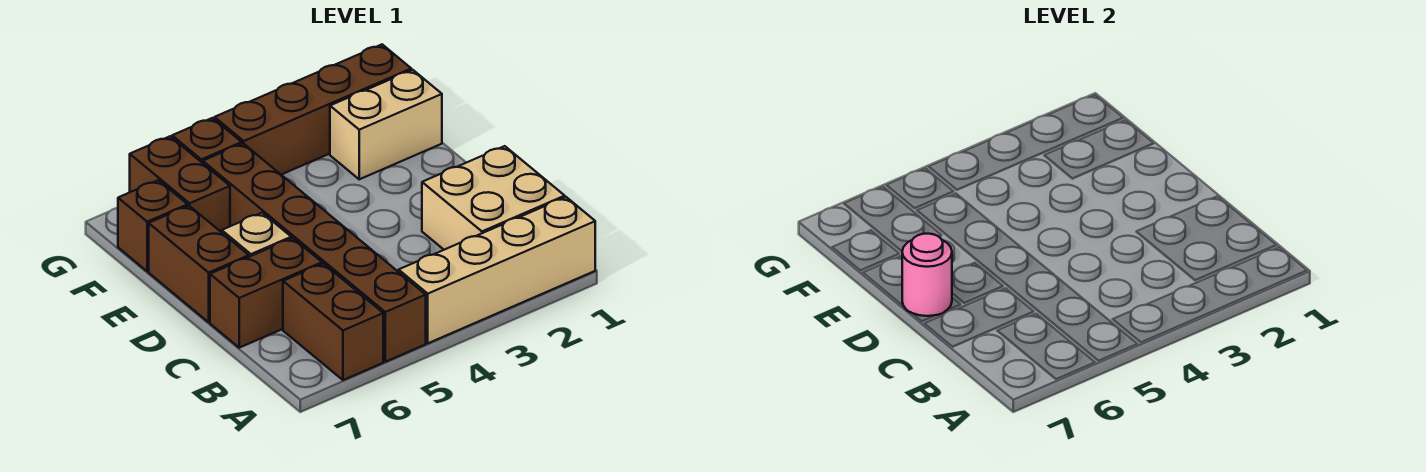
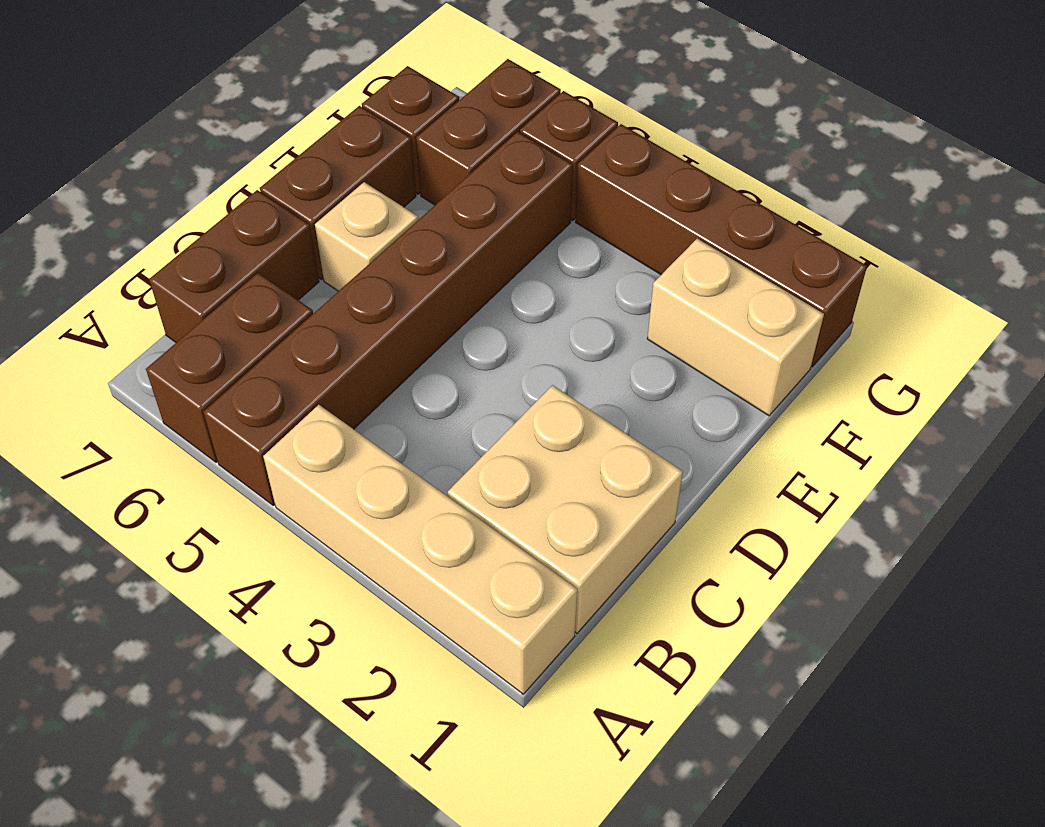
brown 1x2 brick [210,238,322,348] -> brown 1x2 brick turned to [149,190,319,343]
pink 1x1 round brick [902,234,952,316] -> none

